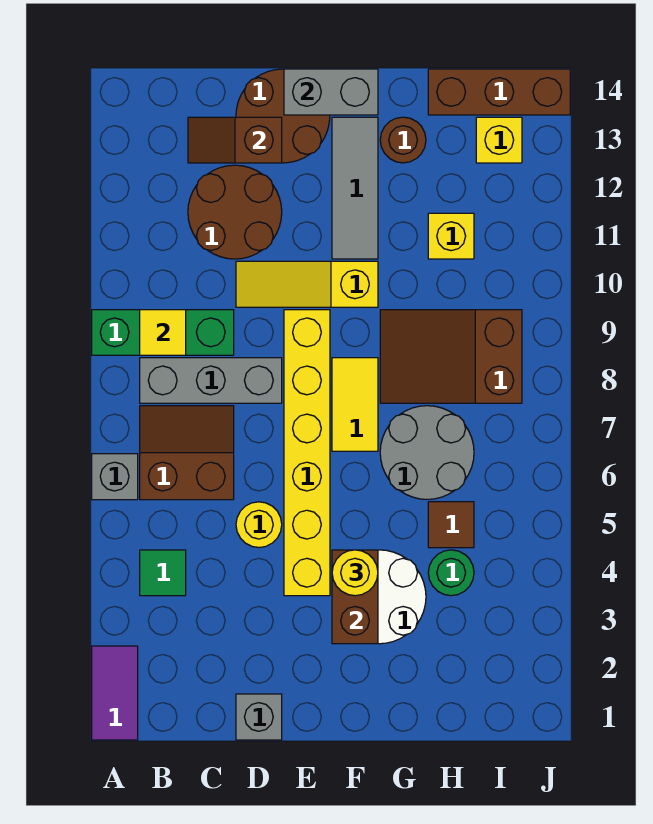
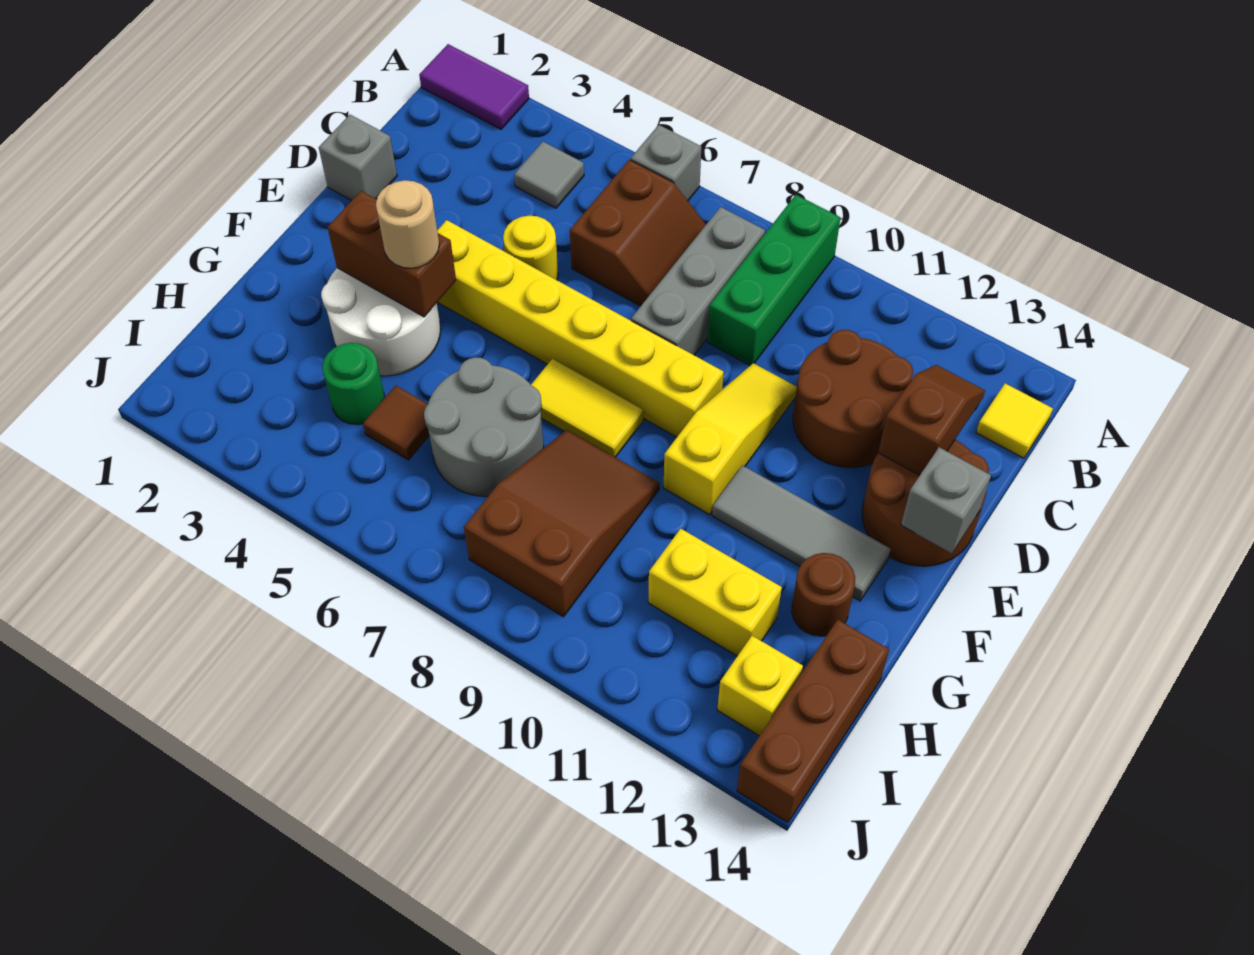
green 1x1 tile [140,550,186,596] -> grey 1x1 tile [514,142,584,208]
yellow 1x1 tile [140,310,186,355] -> yellow 1x1 tile moved to [976,383,1053,458]
grey 1x2 brick [284,69,378,115] -> grey 1x1 brick [901,447,991,553]
yellow 1x1 round brick [332,550,378,596] -> tan 1x1 round brick [376,180,439,268]
yellow 1x1 brick [428,213,474,259] -> yellow 1x2 brick [648,529,782,656]

